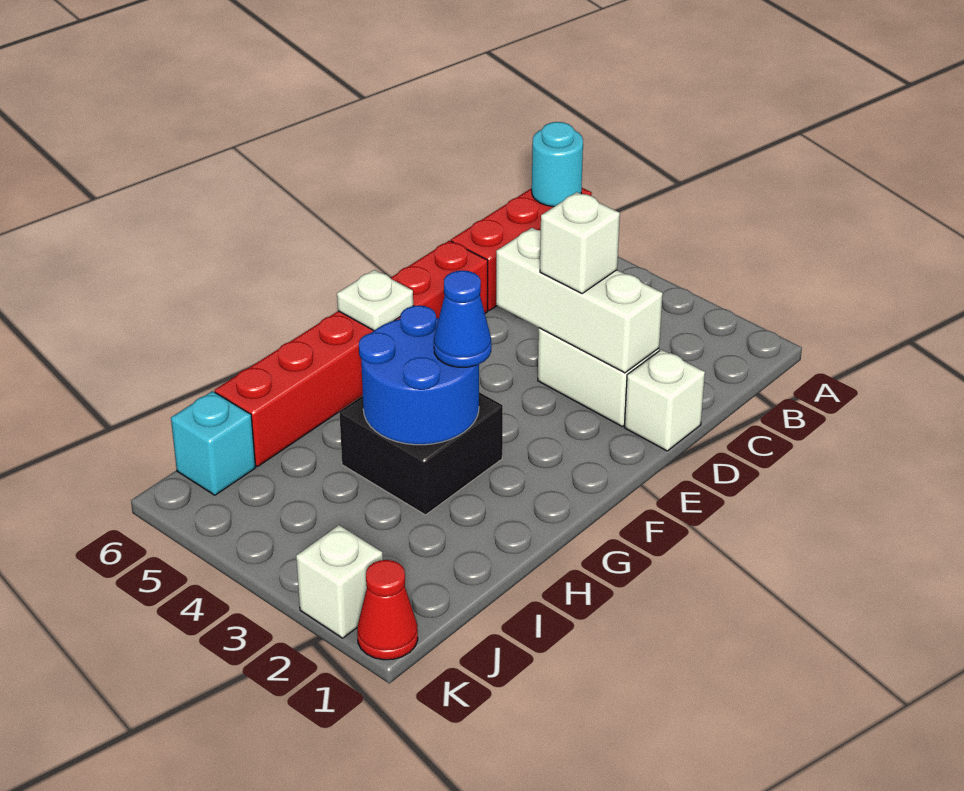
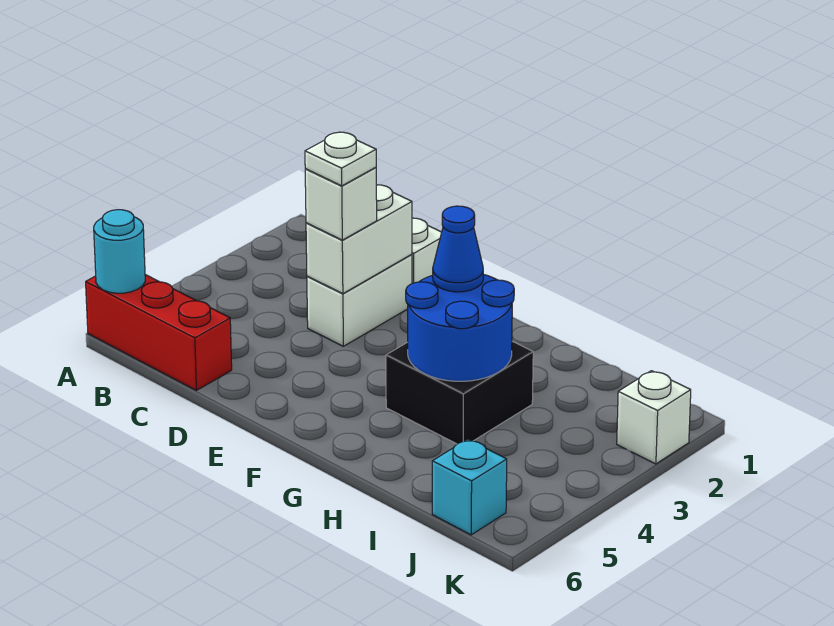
white 1x3 brick [496,228,663,373] -> white 1x2 brick [306,185,412,294]
red 1x6 brick [215,240,488,466] -> none
white 1x1 plate [337,270,413,330] -> white 1x1 plate moved to [305,132,376,186]
red 1x1 cone [357,560,418,660] -> none

